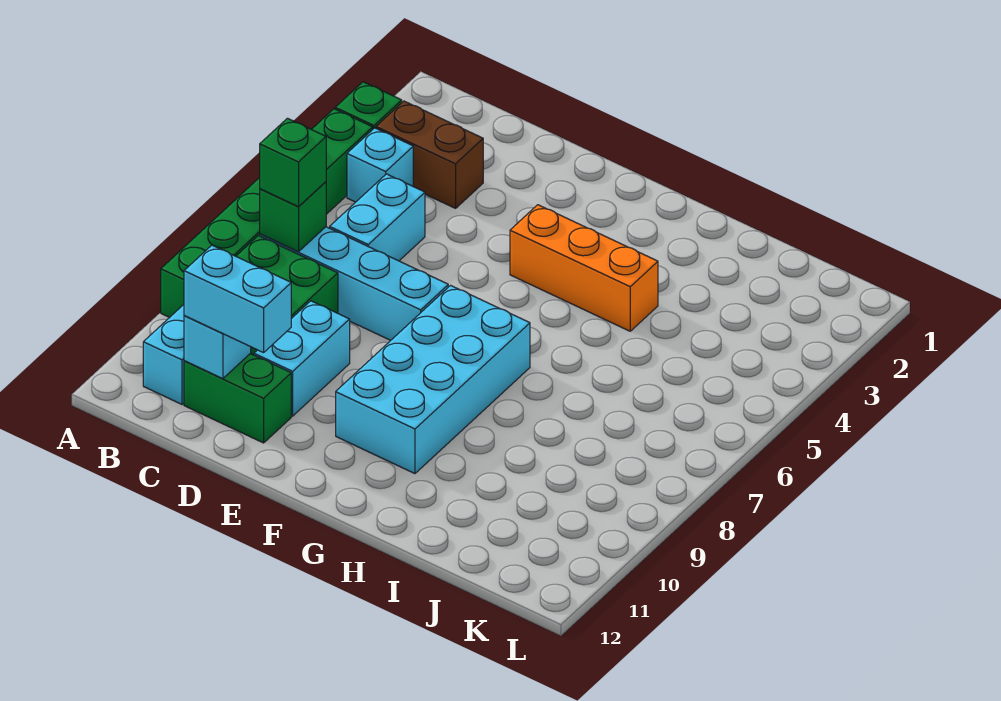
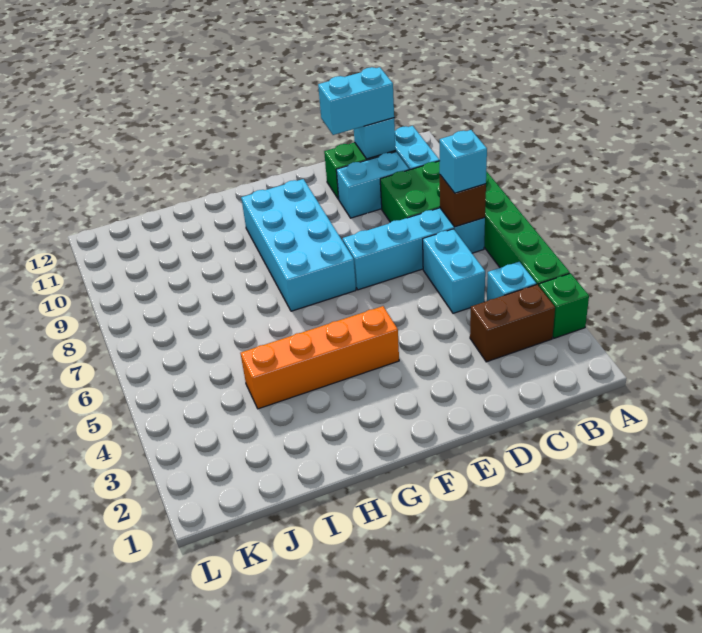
green 1x1 brick [260,182,326,252] -> brown 1x1 brick [440,175,486,227]
green 1x1 brick [260,118,326,207] -> cyan 1x1 brick [440,130,487,193]
cyan 1x2 brick [254,301,350,416] -> cyan 1x2 brick turned to [336,152,409,218]
orange 1x3 brick [510,205,658,331] -> orange 1x4 brick [241,306,399,409]

